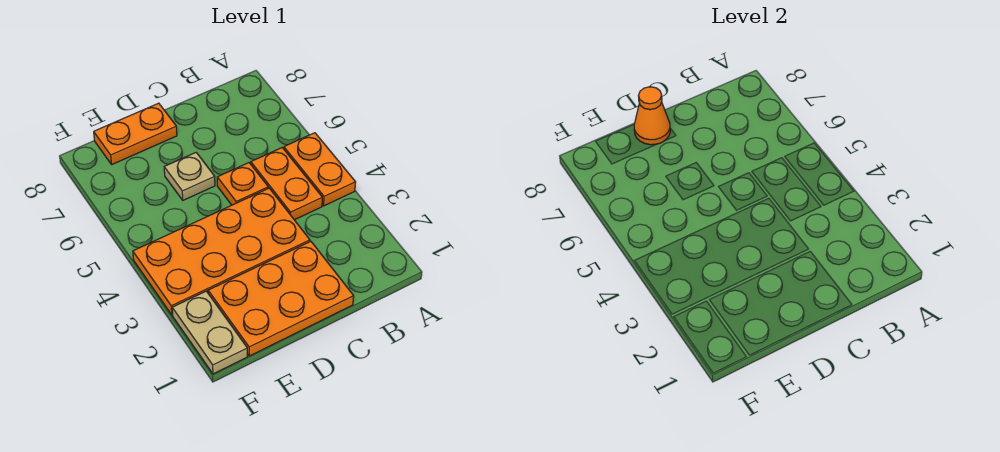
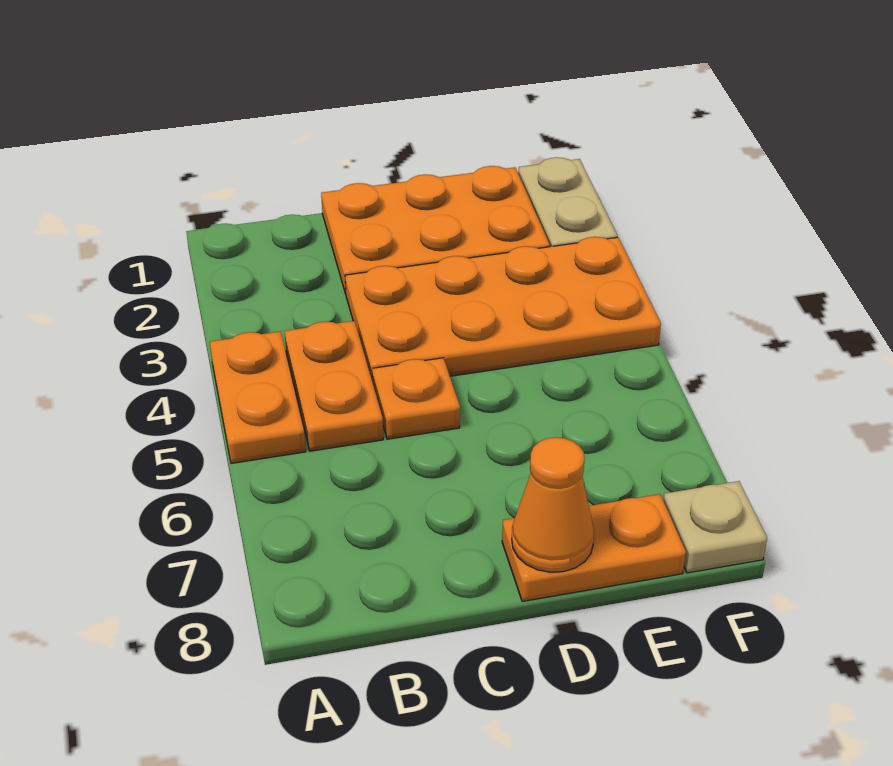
tan 1x1 plate [164,153,215,200] -> tan 1x1 plate moved to [663,481,767,573]

